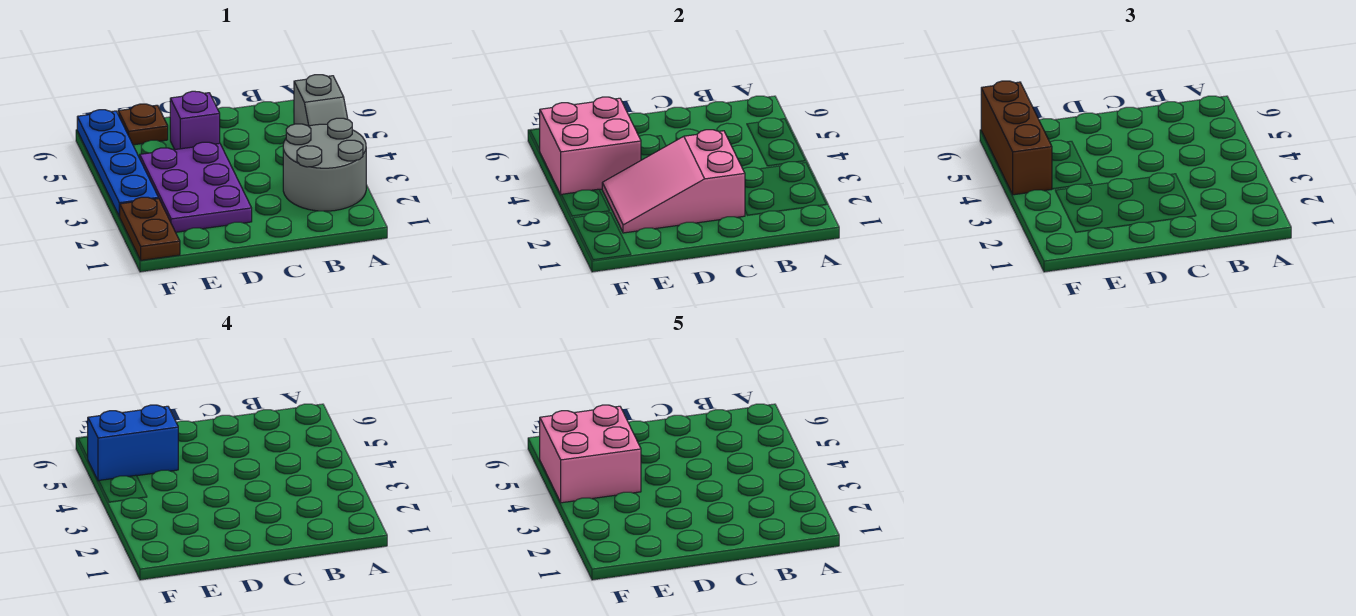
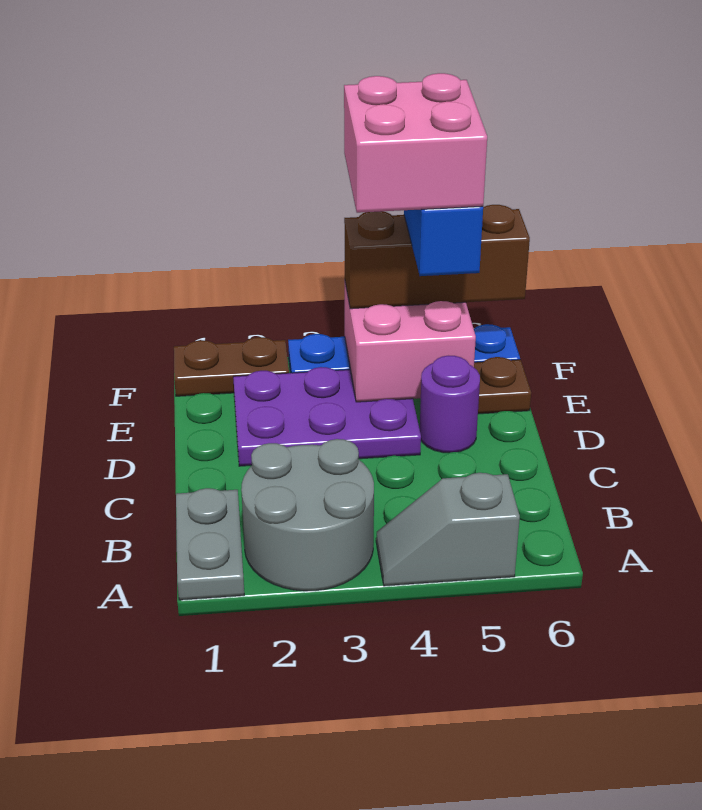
none -> grey 1x2 plate [176,488,244,600]
pink 2x3 slope [602,130,745,233] -> none
purple 1x1 brick [170,91,220,149] -> purple 1x1 round brick [420,356,480,453]

